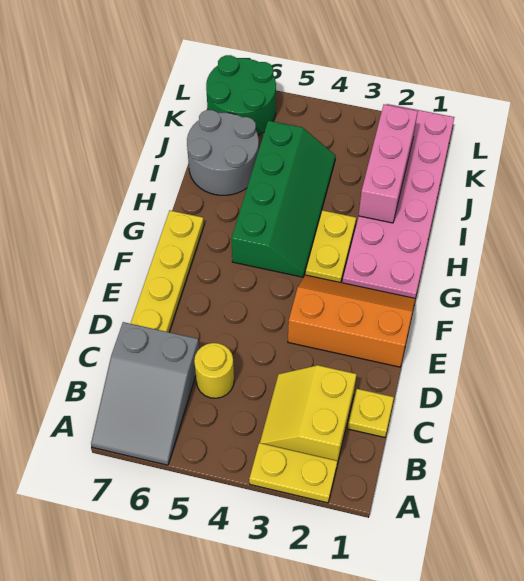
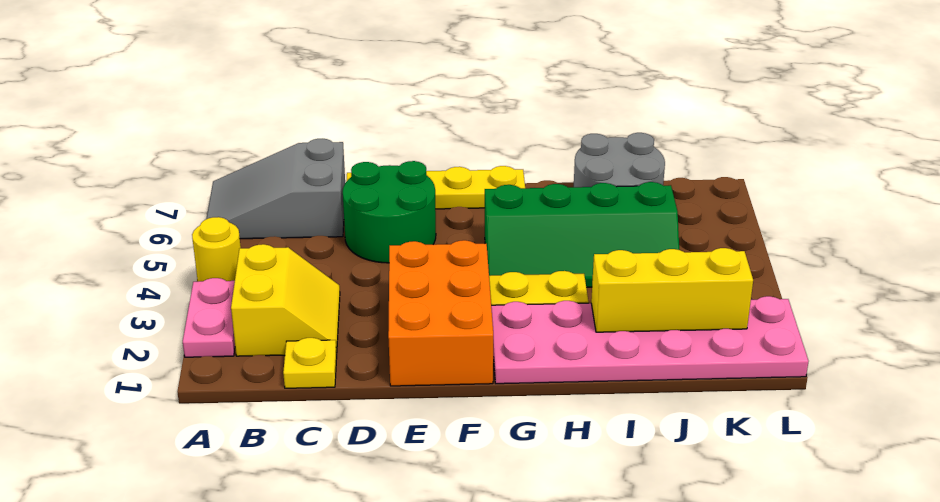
yellow 1x2 plate [249,443,337,503] -> pink 1x2 plate [183,278,235,357]
yellow 2x2 slope [260,365,357,463] -> yellow 2x2 slope turned to [231,244,340,356]
yellow 1x1 round brick [194,343,234,398] -> yellow 1x1 round brick moved to [192,217,241,282]
orange 2x3 slope [288,275,415,367] -> orange 2x3 brick [388,240,493,386]
pink 1x3 brick [359,104,418,223] -> yellow 1x3 brick [591,248,753,332]
green 2x2 round brick [206,55,276,135] -> green 2x2 round brick moved to [343,161,436,263]

